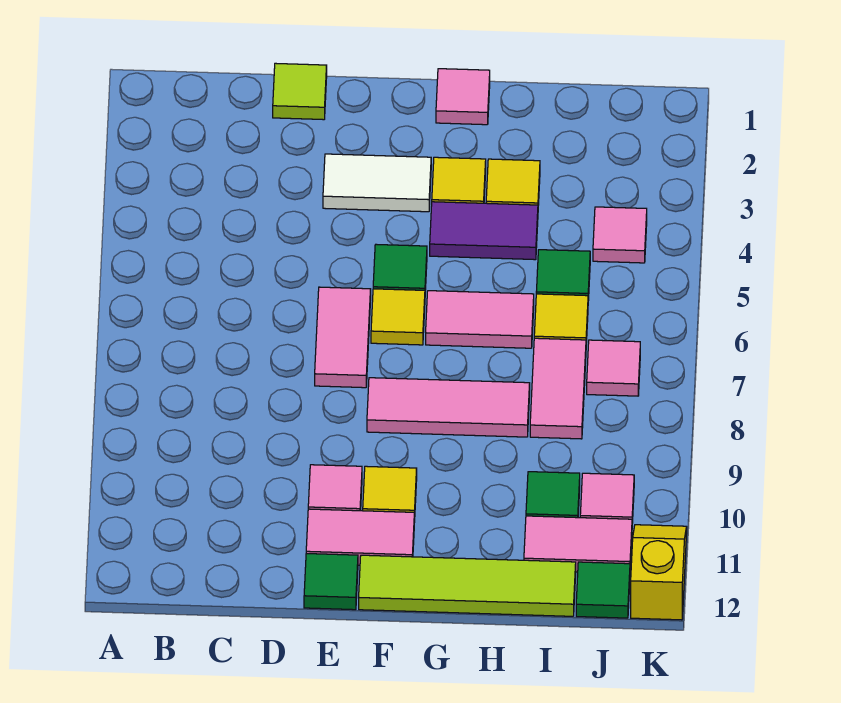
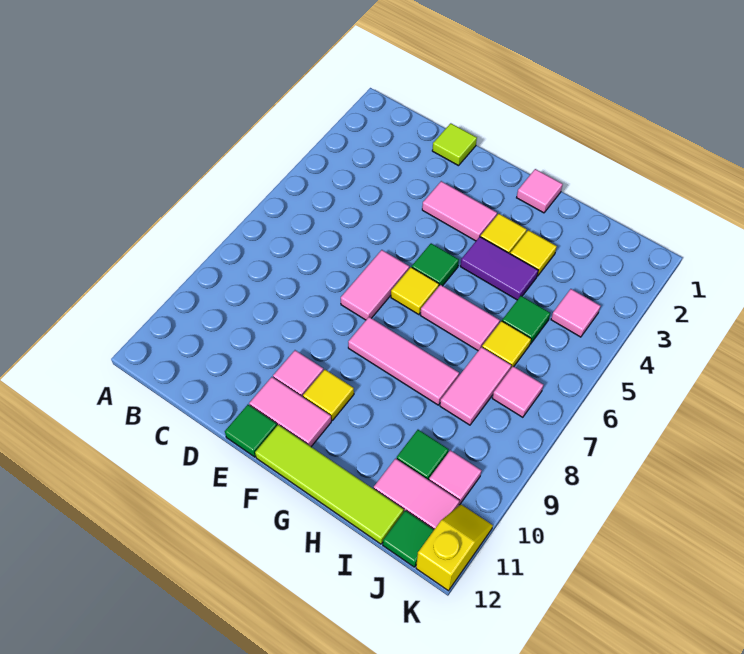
white 1x2 tile [323,154,431,212] -> pink 1x2 tile [422,181,497,241]

